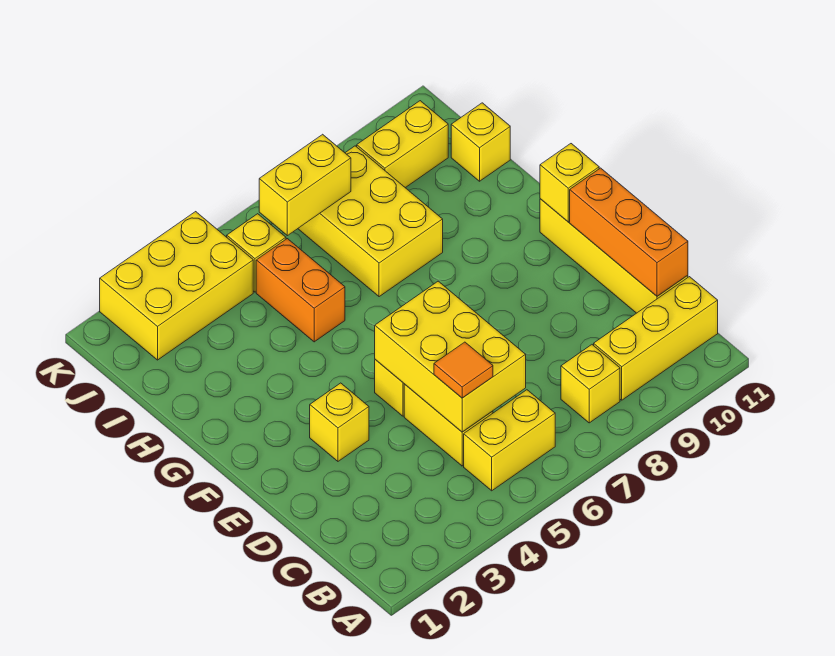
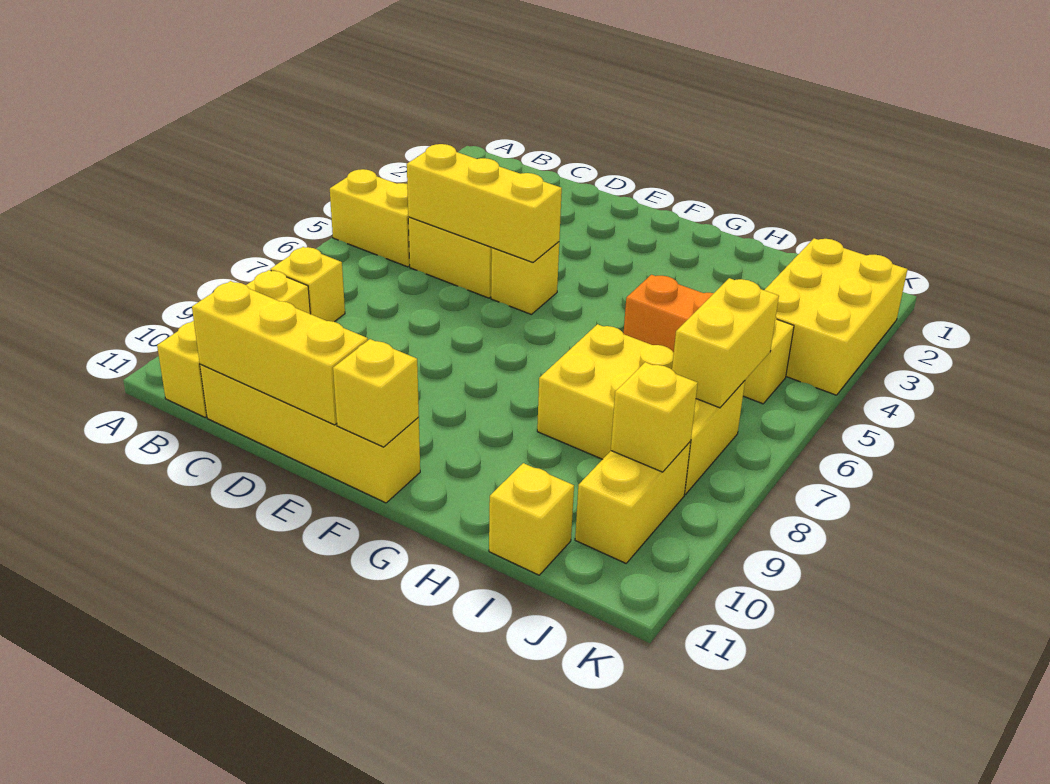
yellow 1x2 brick [464,390,555,491] -> yellow 1x2 brick turned to [330,169,410,267]
yellow 2x3 brick [375,281,526,432] -> yellow 1x3 brick [407,144,562,262]
orange 1x1 tile [434,342,493,398] -> none
orange 1x3 brick [570,168,688,296] -> yellow 1x3 brick [192,281,368,425]
yellow 1x1 brick [310,383,369,461] -> yellow 1x1 brick moved to [611,362,698,472]

